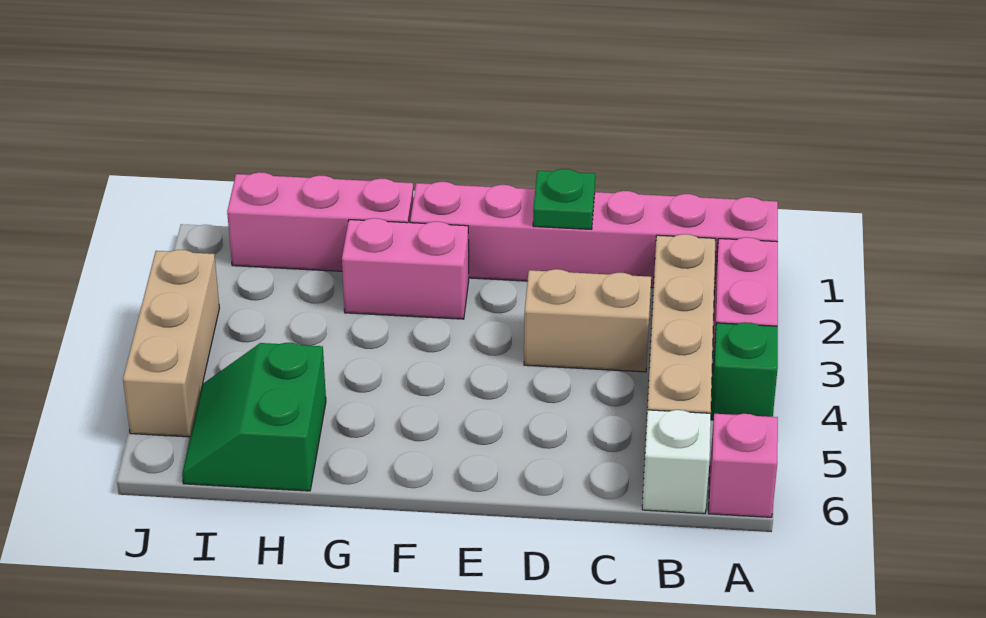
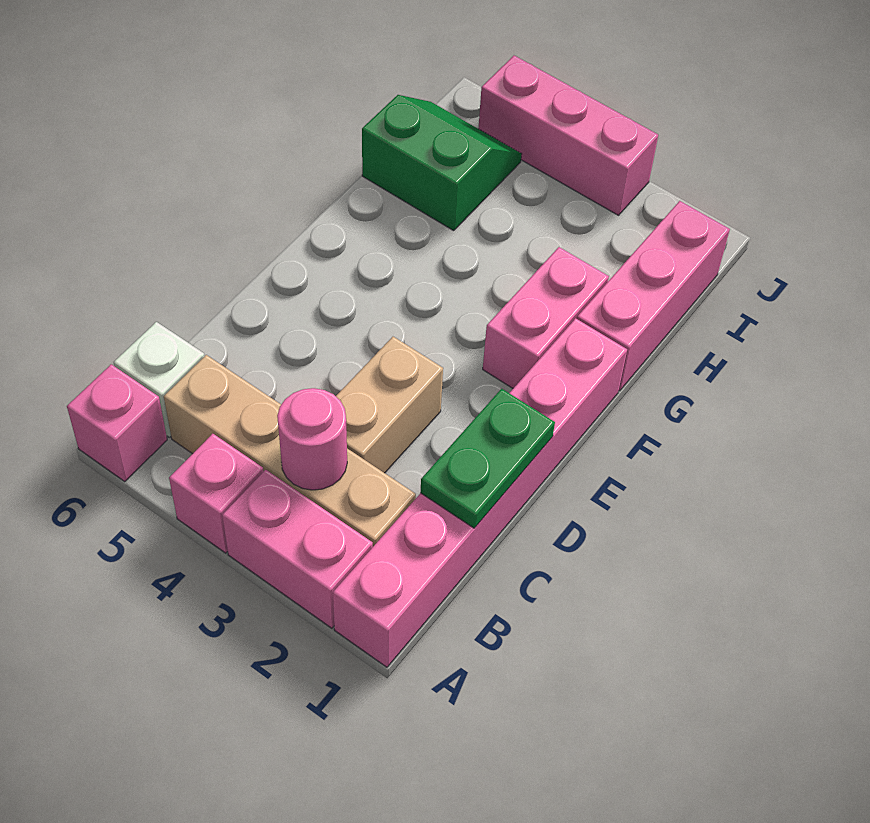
green 1x1 brick [711,322,778,420] -> pink 1x1 brick [169,434,263,553]
none -> pink 1x1 round brick [277,388,347,490]
green 1x1 plate [533,169,595,229] -> green 1x2 plate [420,389,555,528]
tan 1x3 brick [123,250,219,437] -> pink 1x3 brick [478,56,658,215]

